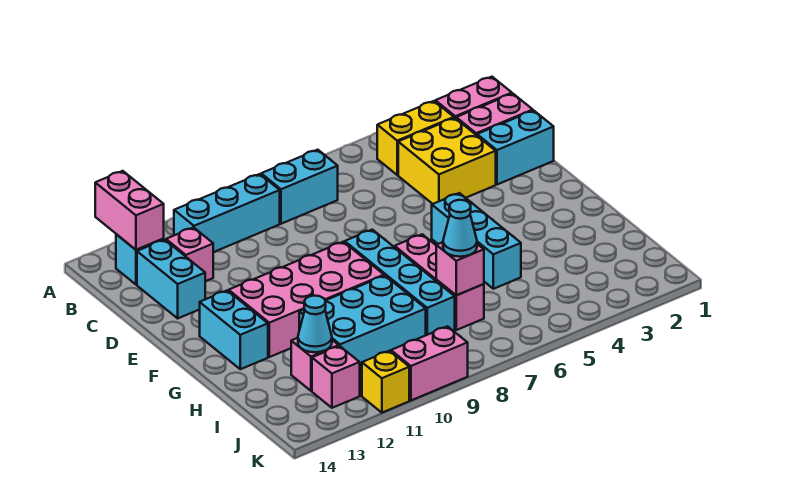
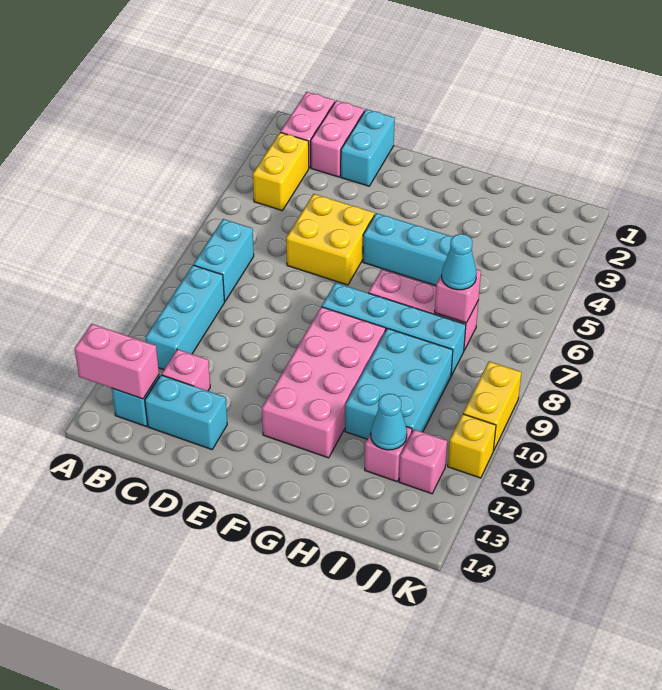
yellow 2x2 brick [398,118,496,204] -> yellow 2x2 brick moved to [286,194,374,285]
cyan 1x2 brick [200,291,268,369] -> none
pink 1x2 brick [391,326,468,400] -> yellow 1x2 brick [463,361,522,451]

